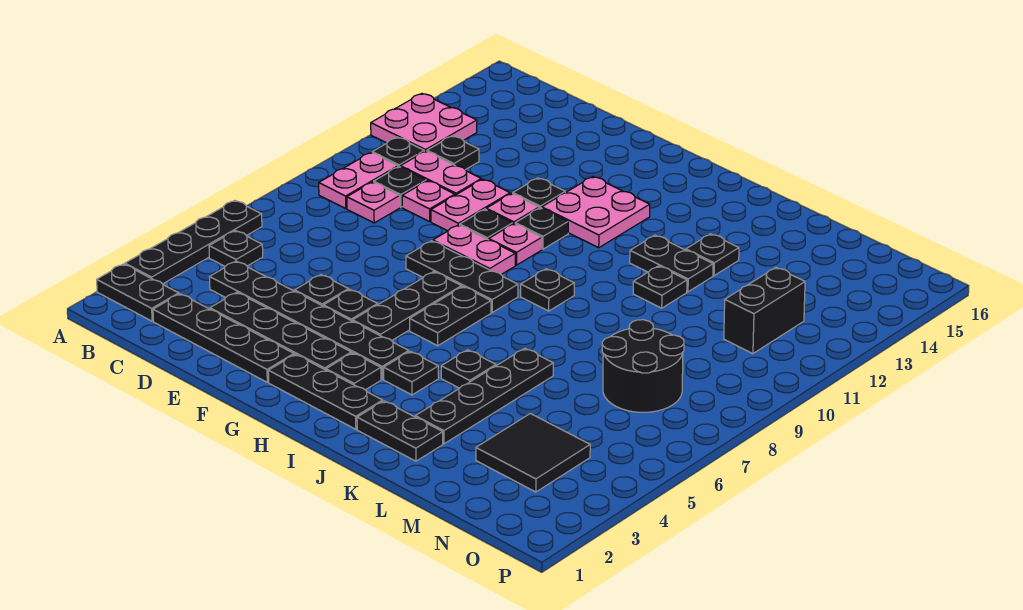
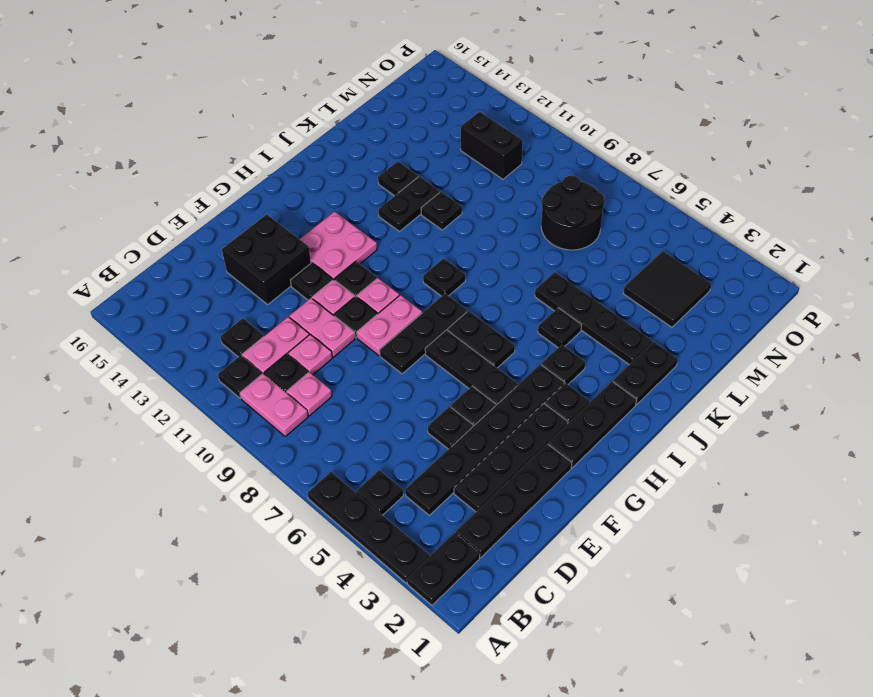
pink 2x2 plate [371,94,477,152] -> none
none -> black 2x2 brick [222,214,311,304]

